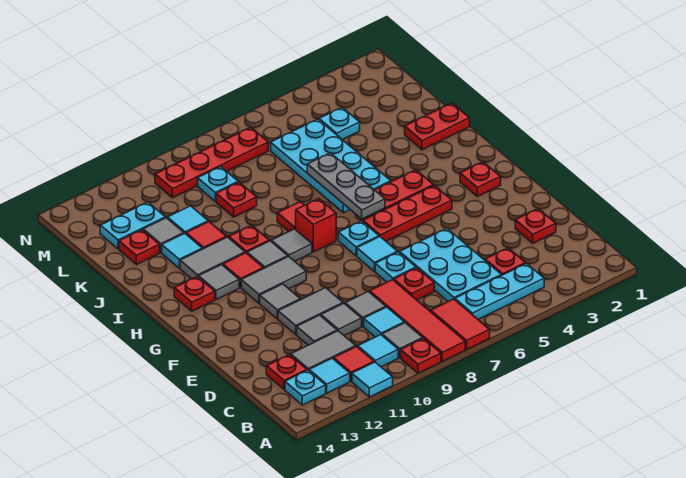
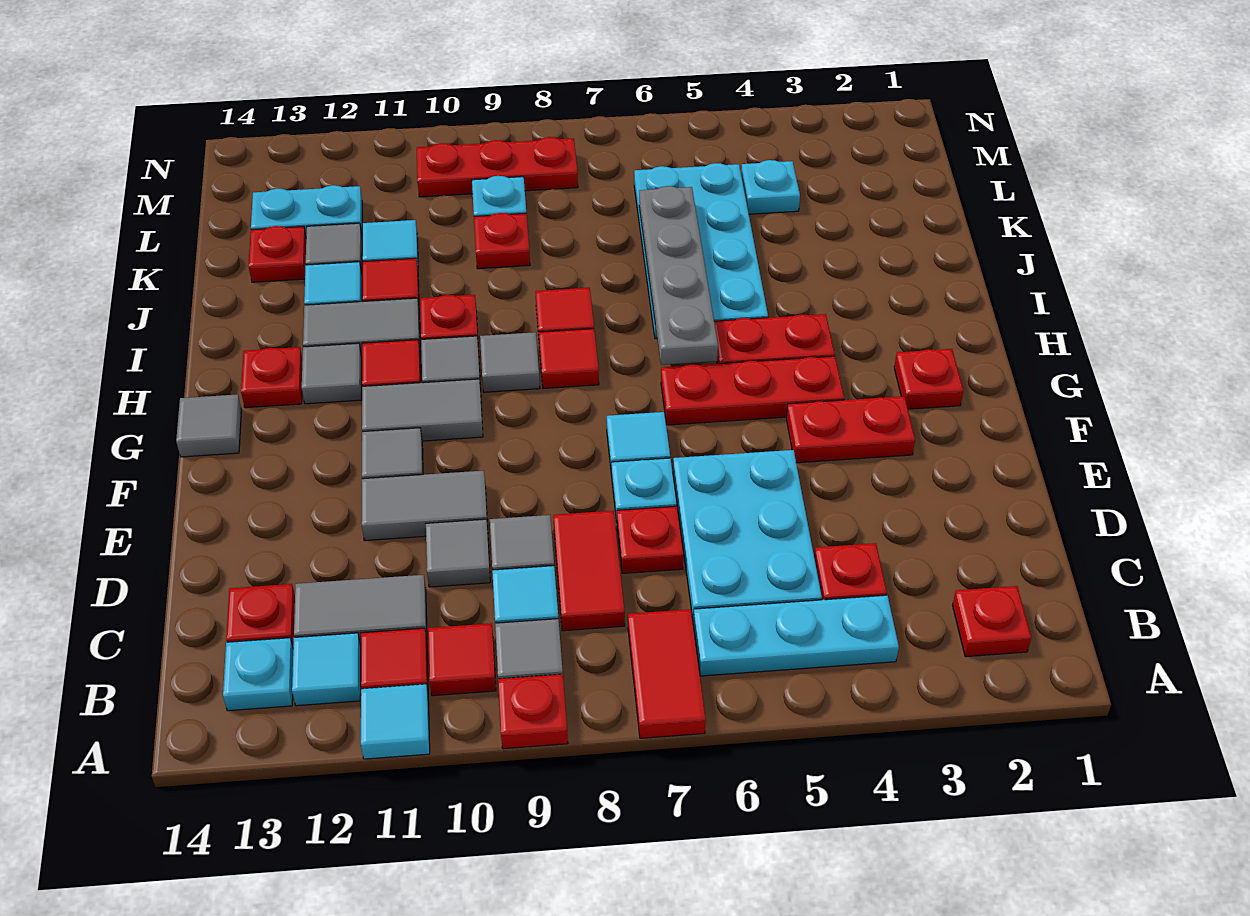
red 1x4 tile [369,280,465,361] -> red 1x2 tile [553,511,625,631]
cyan 1x1 tile [358,335,398,367] -> red 1x1 tile [428,623,496,696]
red 1x1 plate [515,209,556,243] -> red 1x1 plate moved to [952,586,1031,657]
grey 1x1 tile [297,315,337,345] -> grey 1x1 tile moved to [176,394,242,457]
cyan 1x1 plate [338,221,379,256] -> none
grey 1x3 plate [307,153,385,219] -> grey 1x4 plate [639,186,718,365]
red 1x1 brick [296,199,336,252] -> red 1x1 tile [539,329,599,388]
red 1x2 plate [405,103,470,150] -> red 1x2 plate moved to [786,396,915,463]
red 1x4 plate [155,127,268,198] -> red 1x3 plate [417,137,578,197]

